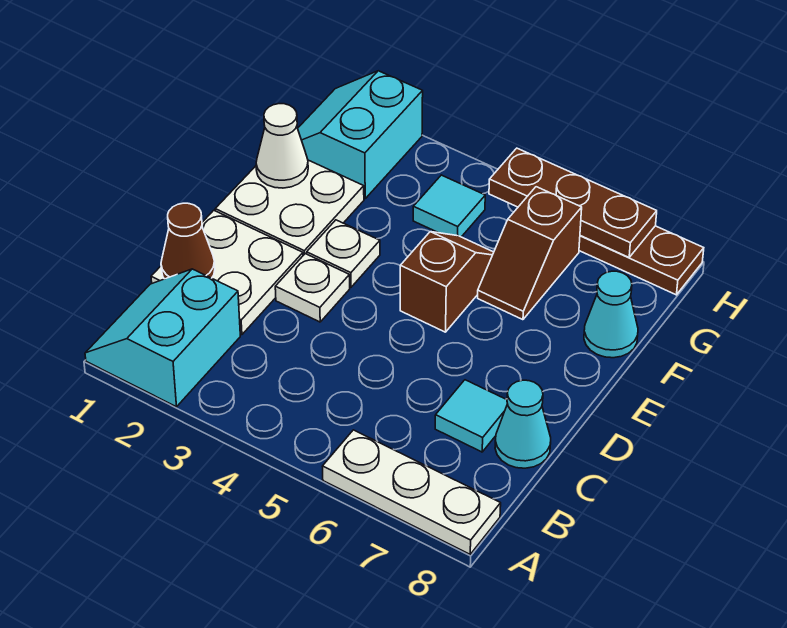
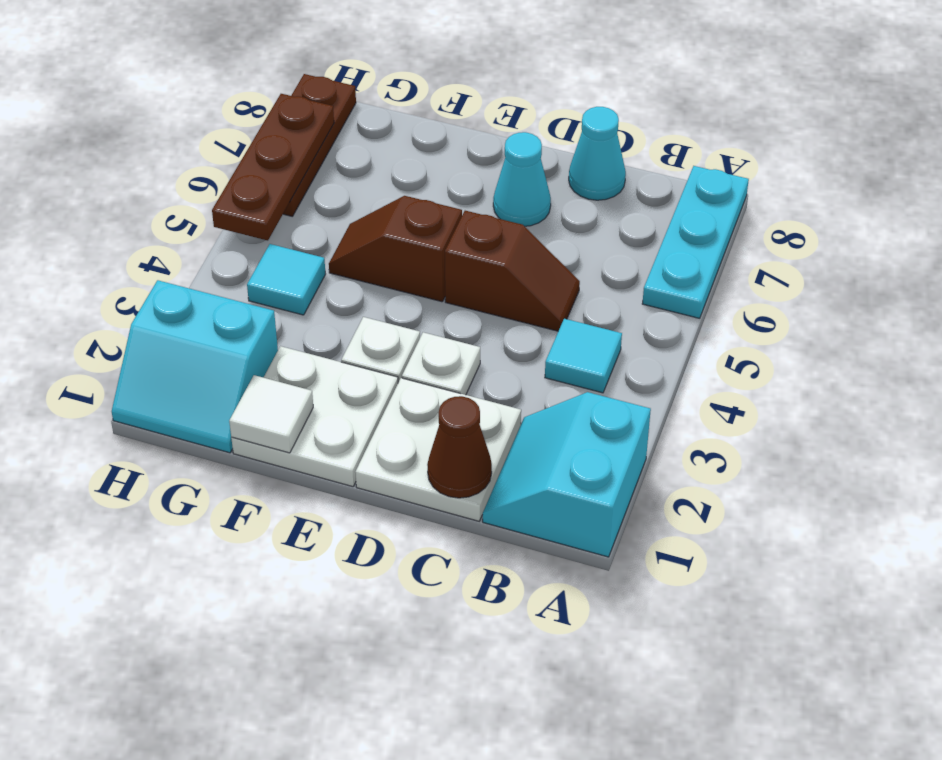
cyan 2x2 slope [85,269,240,407] -> cyan 2x2 slope turned to [483,392,651,557]
white 1x3 plate [322,430,501,554] -> cyan 1x3 plate [642,166,749,318]
cyan 1x1 tile [435,380,508,452] -> cyan 1x1 tile moved to [545,319,622,393]
white 1x1 cone [256,104,308,188] -> white 1x1 tile [229,375,313,453]
brown 1x2 slope [478,187,582,320] -> brown 1x2 slope moved to [445,211,580,331]
cyan 1x1 cone [584,271,638,358] -> cyan 1x1 cone moved to [493,132,551,226]

